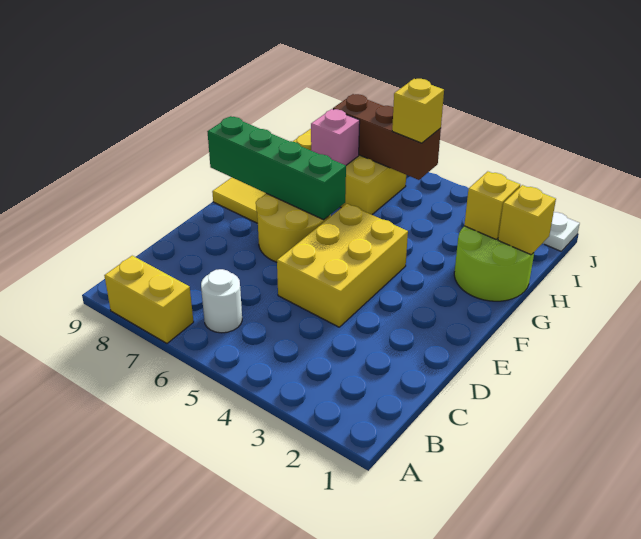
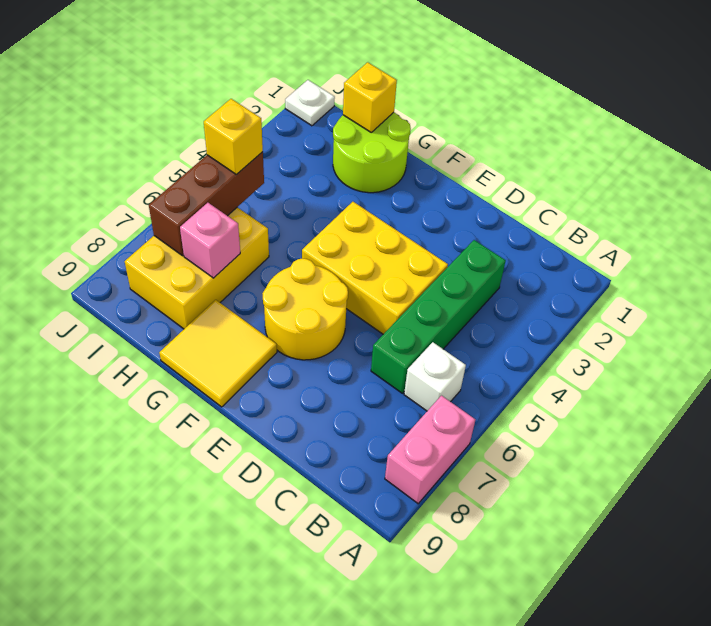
yellow 1x2 brick [104,256,194,343] -> pink 1x2 brick [385,396,476,504]
white 1x1 round brick [201,269,242,333] -> white 1x1 brick [404,342,466,411]
green 1x4 brick [207,116,346,220] -> green 1x4 brick moved to [371,240,506,393]
yellow 1x1 brick [464,171,520,239] -> none

